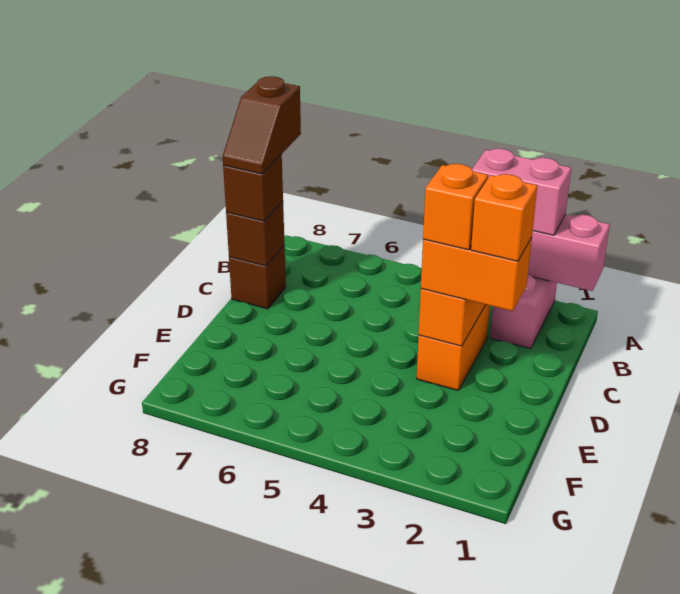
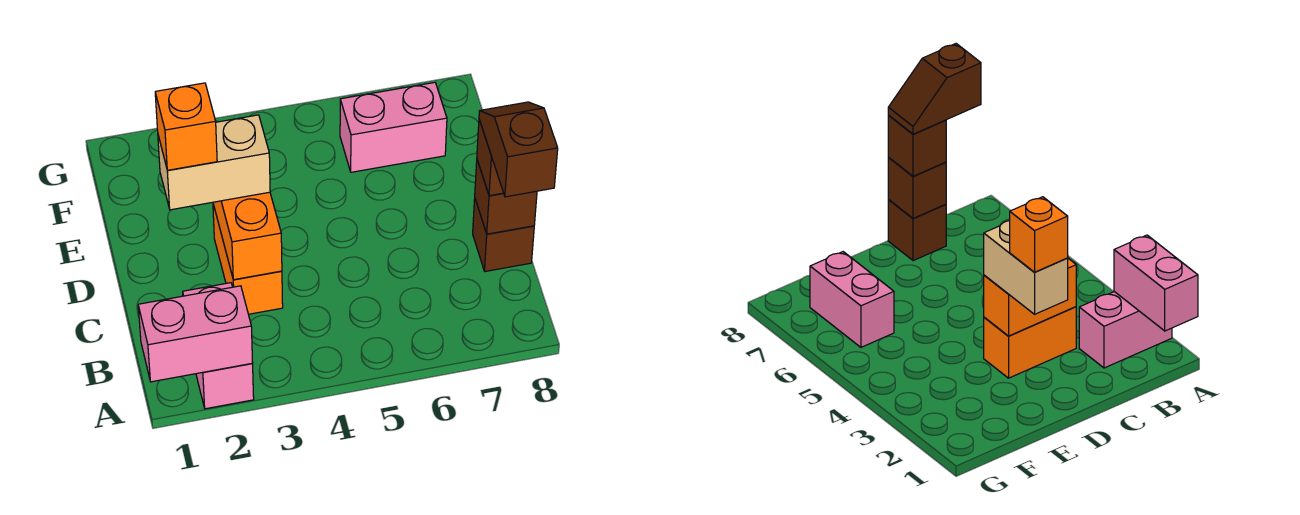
pink 1x2 brick [472,149,571,235] -> pink 1x2 brick moved to [340,82,447,172]
orange 1x2 brick [421,238,532,311] -> tan 1x2 brick [158,115,270,210]
orange 1x1 brick [423,164,488,250] -> none

